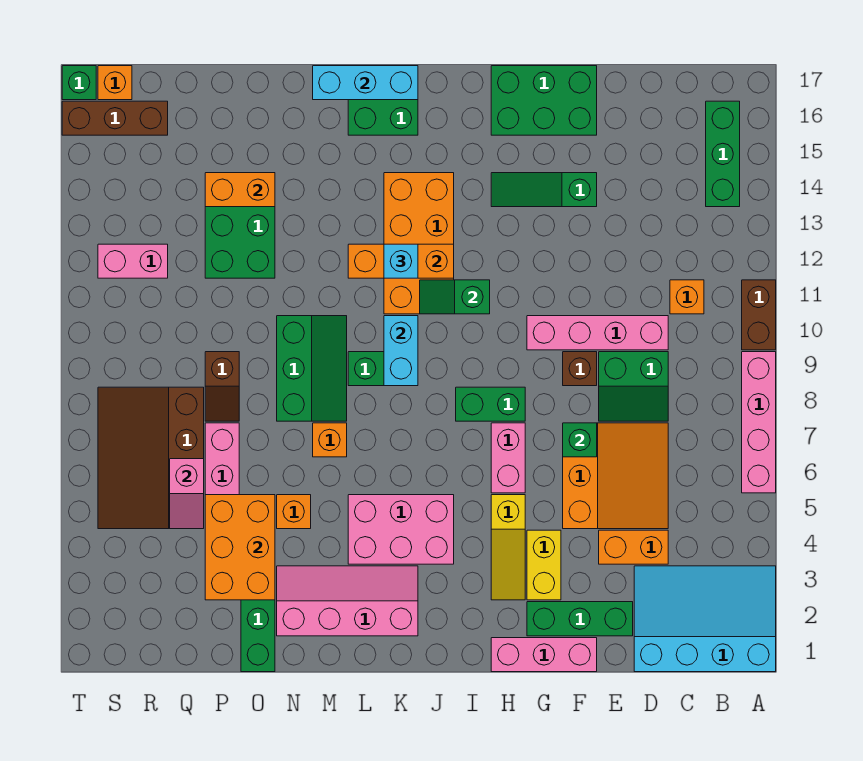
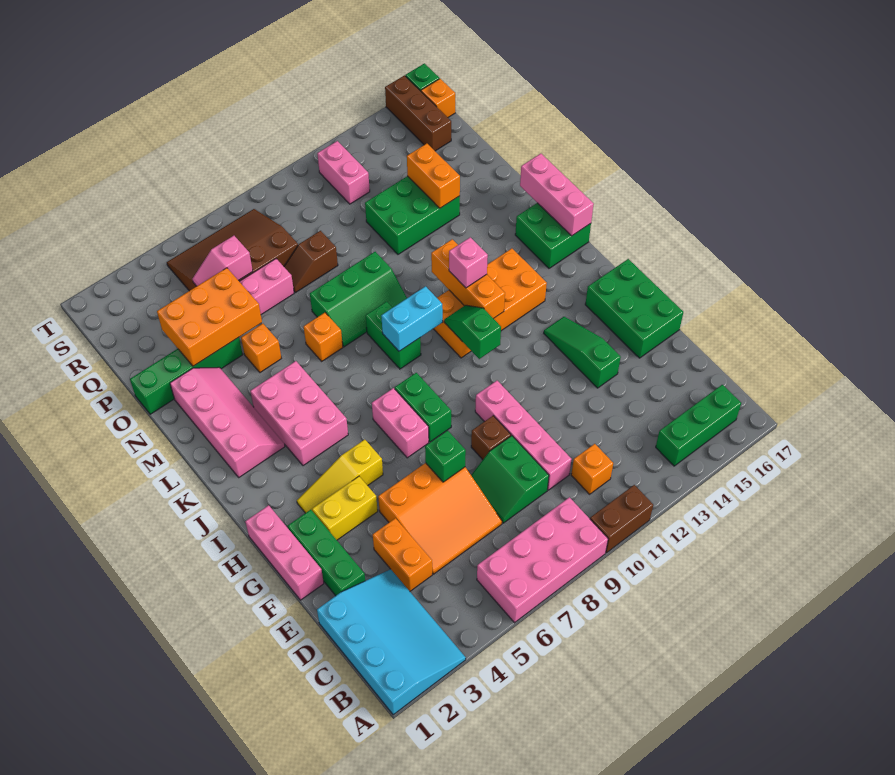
pink 1x4 brick [742,352,776,493] -> pink 2x4 brick [477,497,608,623]
pink 1x2 brick [491,423,525,493] -> pink 1x2 brick turned to [372,388,429,458]
cyan 1x1 brick [384,244,418,278] -> pink 1x1 brick [449,237,488,288]
cyan 1x3 brick [313,66,418,100] -> pink 1x3 brick [520,154,594,236]

